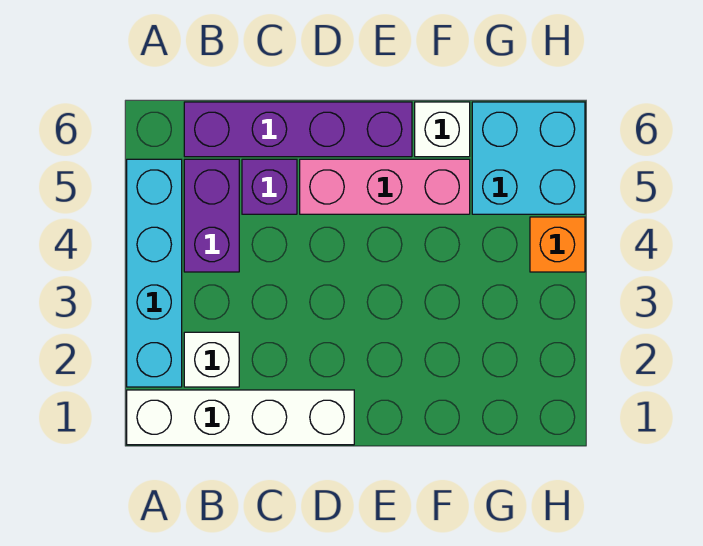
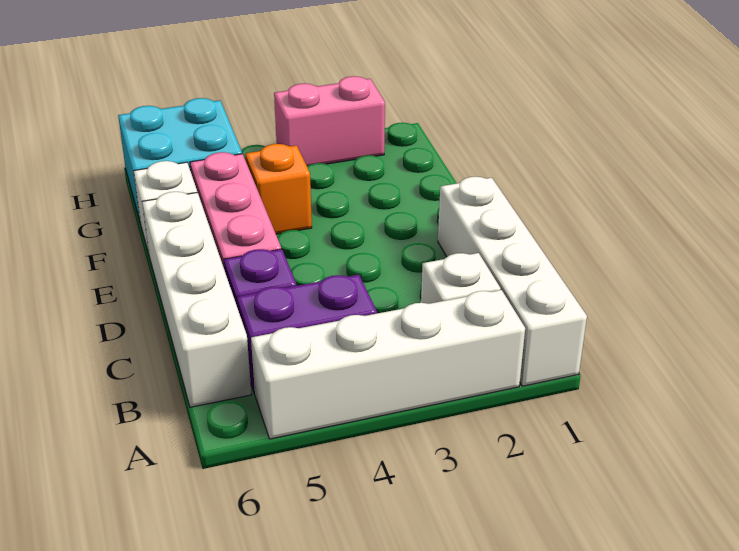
cyan 1x4 brick [127,159,182,387] -> white 1x4 brick [251,290,525,439]
purple 1x4 brick [184,102,412,157] -> white 1x4 brick [142,192,251,407]
none -> pink 1x2 brick [274,76,385,166]
orange 1x1 brick [530,217,585,272] -> orange 1x1 brick moved to [245,144,312,234]

